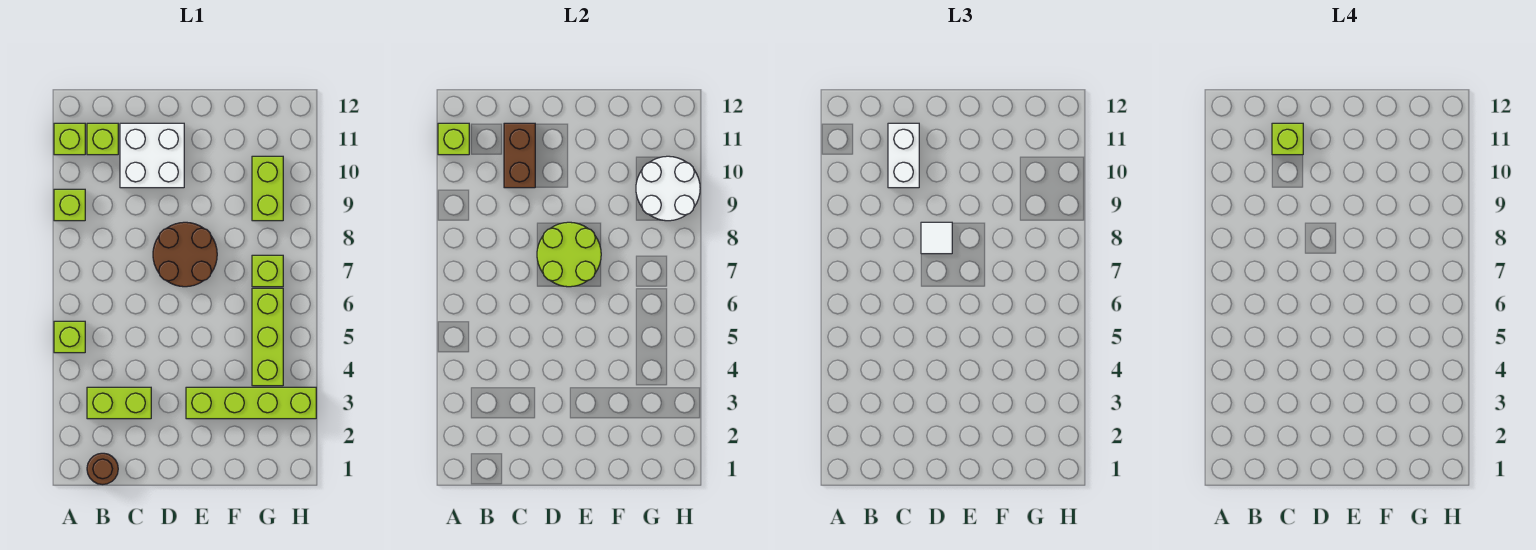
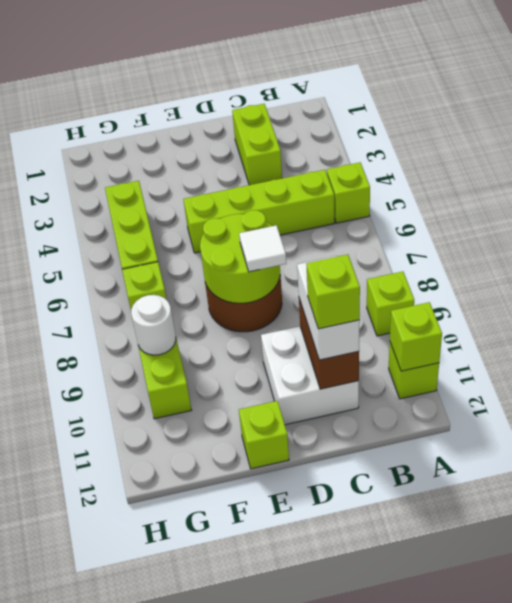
brown 1x1 round brick [87,453,118,485] -> none
lime 1x2 brick [87,387,151,419] -> lime 1x2 brick turned to [232,104,282,185]
lime 1x1 brick [87,123,118,155] -> lime 1x1 brick moved to [239,401,289,469]
lime 1x4 brick [186,387,316,419] -> lime 1x4 brick moved to [183,170,335,253]
white 2x2 round brick [636,156,700,221] -> white 1x1 round brick [131,295,176,355]

